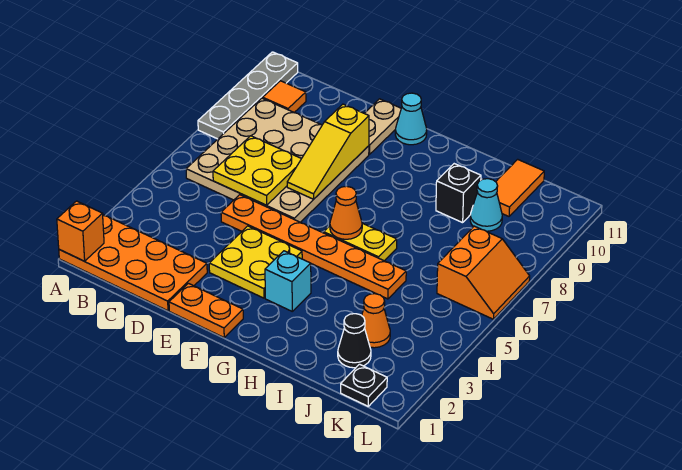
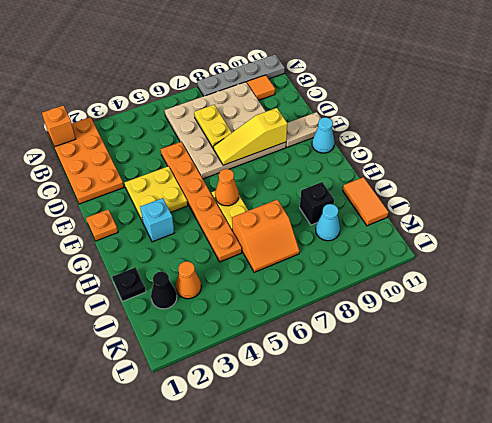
yellow 2x2 plate [213,136,301,205] -> yellow 1x2 plate [194,105,232,149]
orange 1x2 plate [169,283,243,337] -> orange 1x1 plate [86,209,118,241]
orange 1x2 tile [496,159,544,216] -> orange 1x2 tile turned to [343,177,389,226]
black 1x1 plate [341,364,387,406] -> black 1x1 plate moved to [112,267,146,301]
orange 2x2 slope [437,226,530,319] -> orange 2x2 slope moved to [232,200,300,272]

